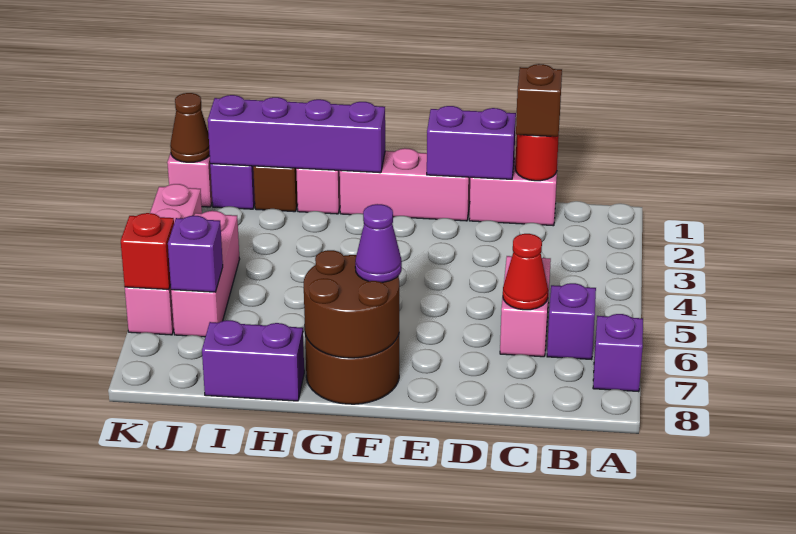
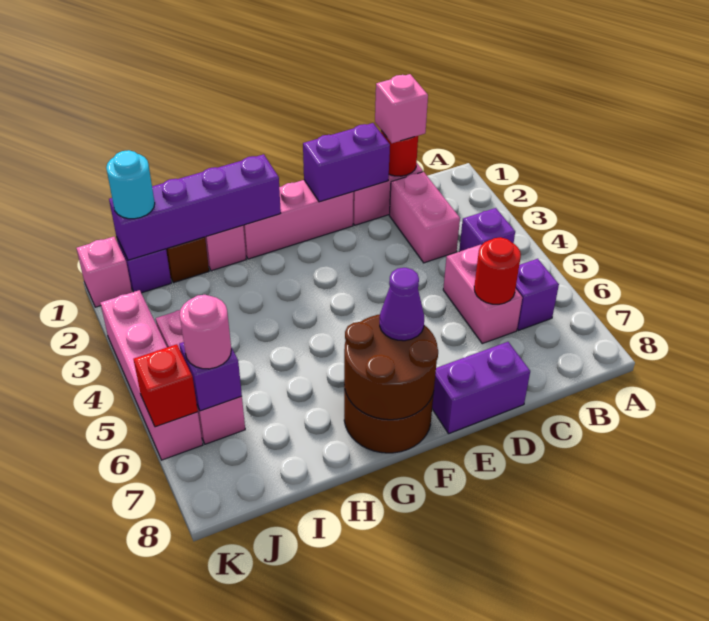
purple 1x1 brick [593,314,643,392] -> purple 1x1 brick moved to [459,208,515,251]
brown 1x1 brick [516,64,562,137] -> pink 1x1 brick [375,74,428,143]
none -> pink 1x2 brick [389,172,460,263]
red 1x1 cone [503,234,548,310] -> red 1x1 round brick [474,237,521,304]
purple 1x2 brick [202,320,304,401] -> purple 1x2 brick moved to [432,342,530,433]
none -> cyan 1x1 round brick [106,150,155,219]
none -> pink 1x1 round brick [180,295,231,369]
brown 1x1 cone [170,93,210,162] -> none

